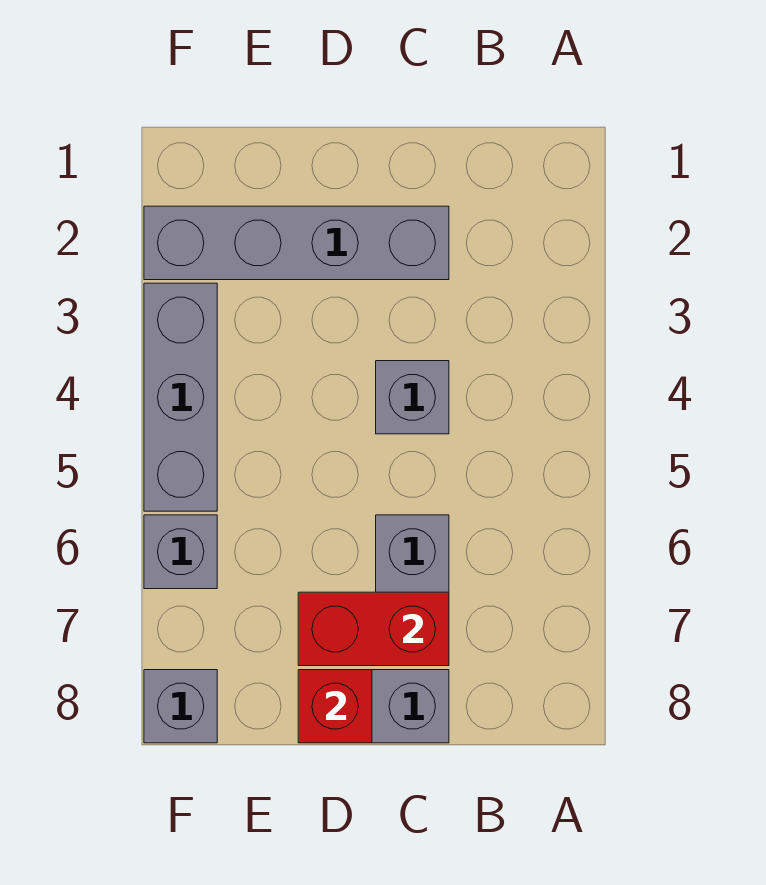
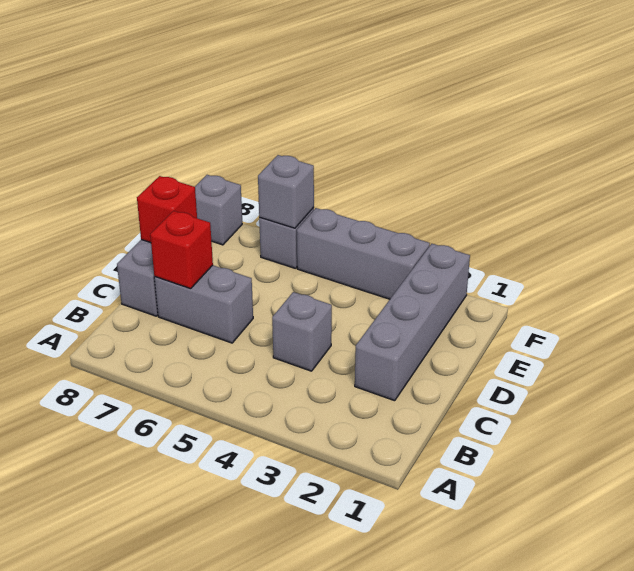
red 1x2 brick [298,592,449,666] -> red 1x1 brick [150,211,213,289]
none -> grey 1x1 brick [258,155,314,228]

